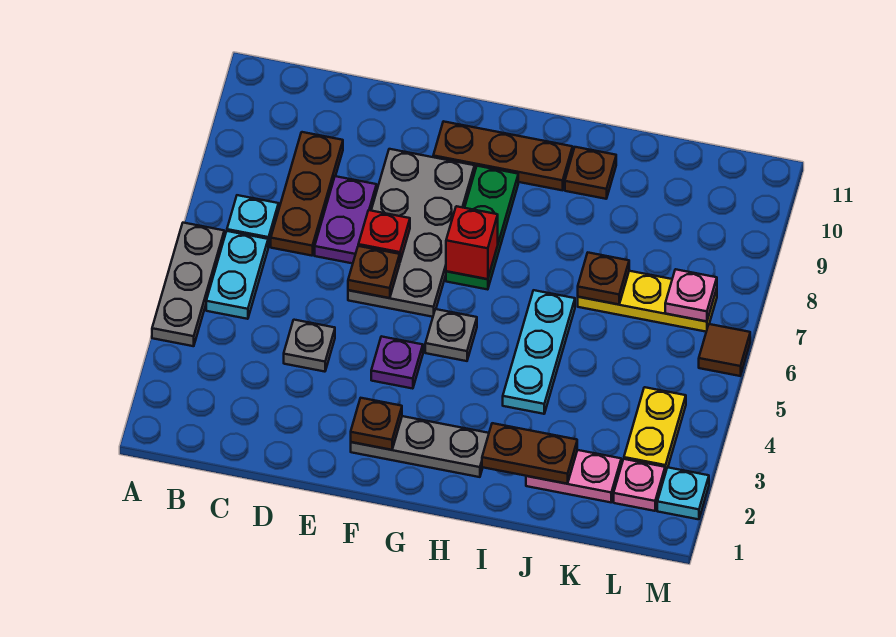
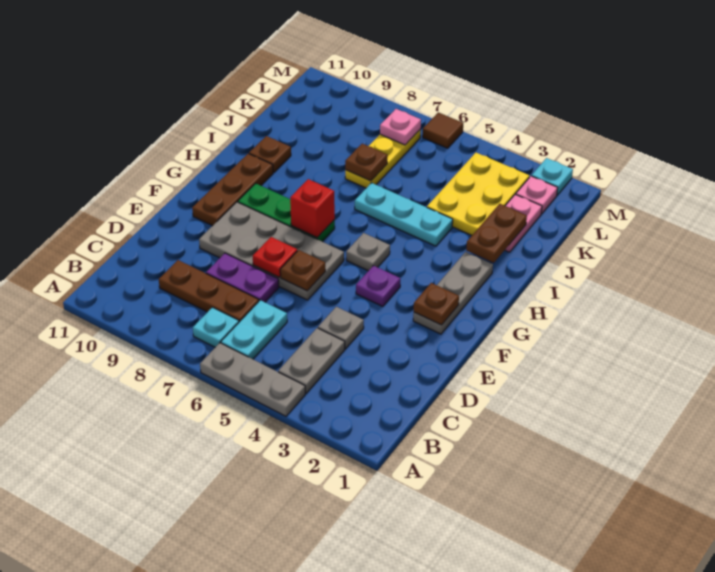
none -> grey 1x2 plate [278,328,345,393]
cyan 1x2 plate [206,231,268,319] -> cyan 1x2 plate turned to [221,300,287,359]
yellow 1x2 plate [624,387,686,473] -> yellow 2x3 plate [427,153,529,235]

